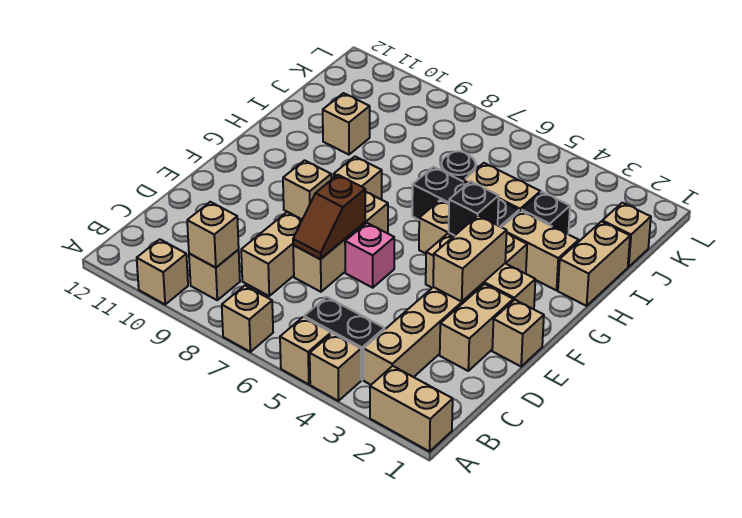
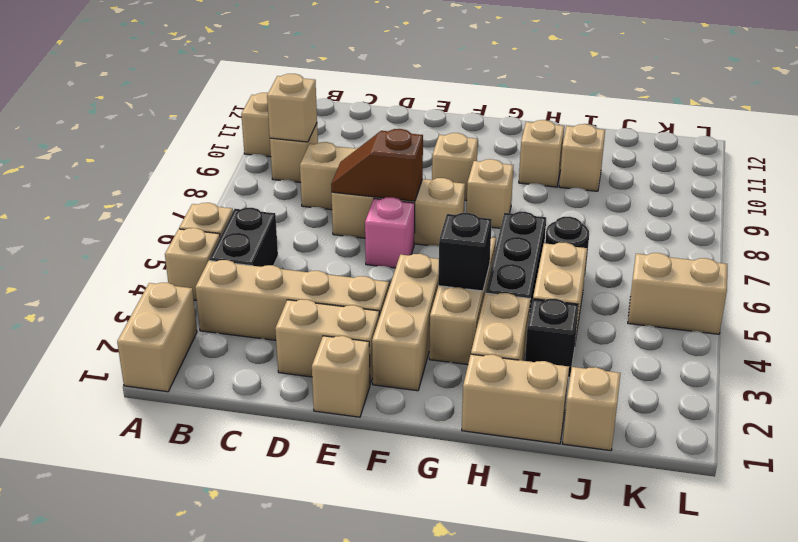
tan 1x1 brick [222,286,273,352] -> tan 1x1 brick moved to [519,120,564,187]
tan 1x2 brick [433,216,507,302] -> tan 1x2 brick moved to [628,253,727,334]

